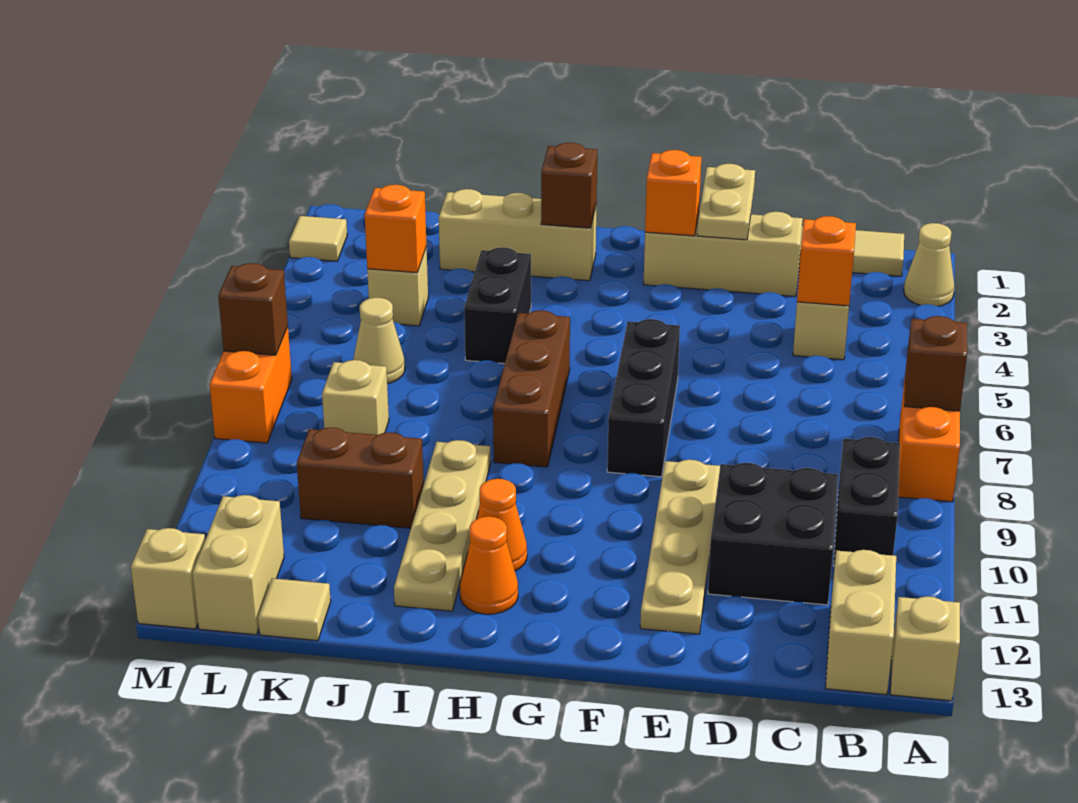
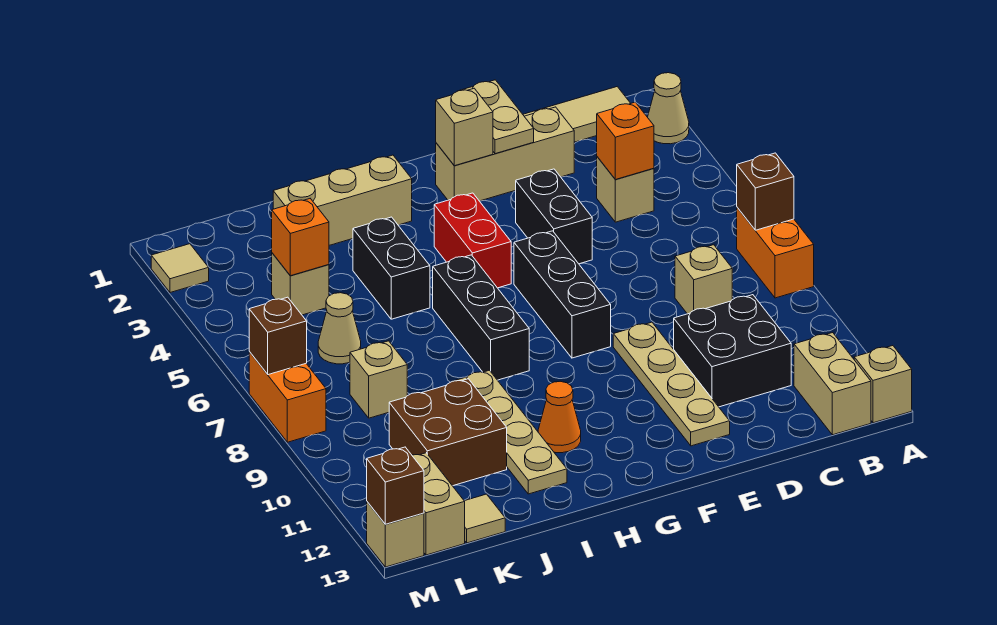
black 1x2 brick [834,437,900,566] -> black 1x2 brick moved to [516,169,592,264]
none -> tan 1x1 brick [675,245,732,314]
orange 1x1 brick [645,150,701,236] -> tan 1x1 brick [436,88,493,166]
none -> red 1x2 brick [434,193,511,288]
brown 1x1 brick [541,143,597,228] -> brown 1x1 brick moved to [367,447,424,524]
brown 1x3 brick [493,310,570,467] -> black 1x3 brick [433,255,529,380]
orange 1x1 cone [460,517,518,614] -> none
brown 1x2 brick [297,427,424,528] -> brown 2x2 brick [389,379,507,486]

